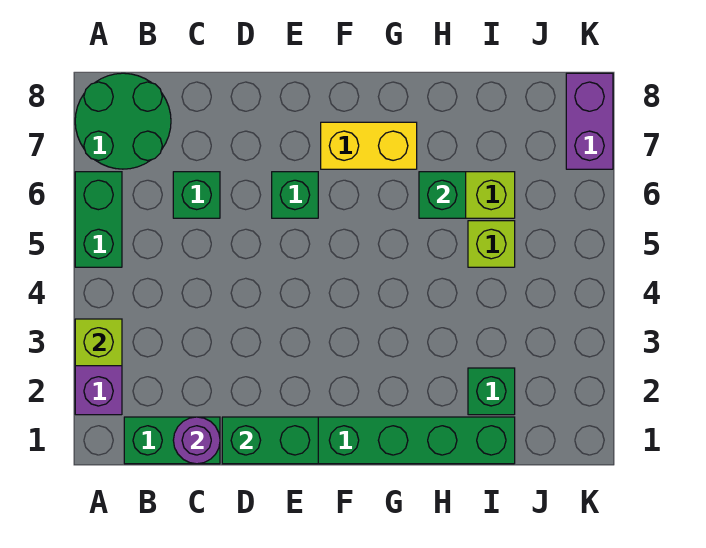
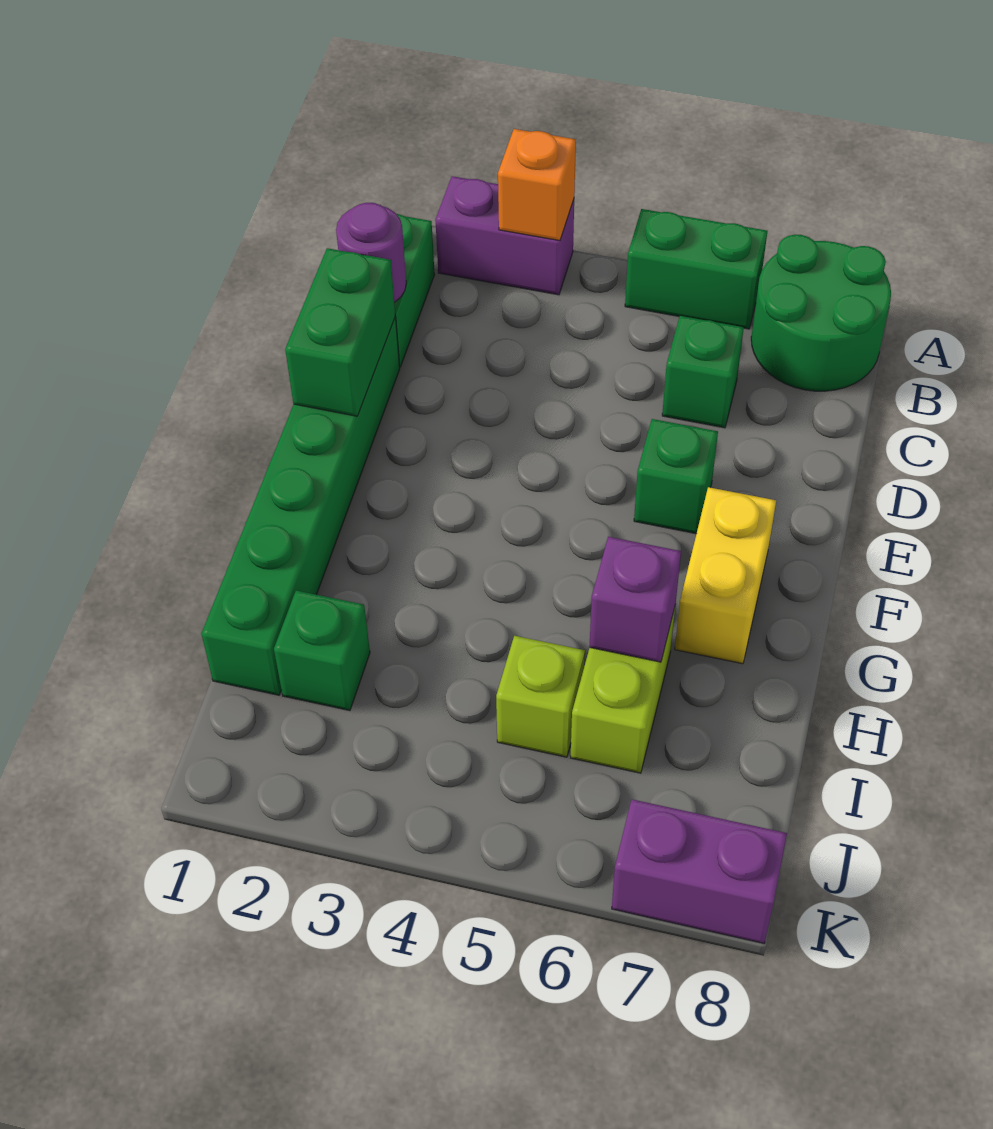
lime 1x1 brick [75,319,122,366] -> orange 1x1 brick [498,129,576,241]
green 1x1 brick [419,172,466,218] -> purple 1x1 brick [590,537,681,662]

